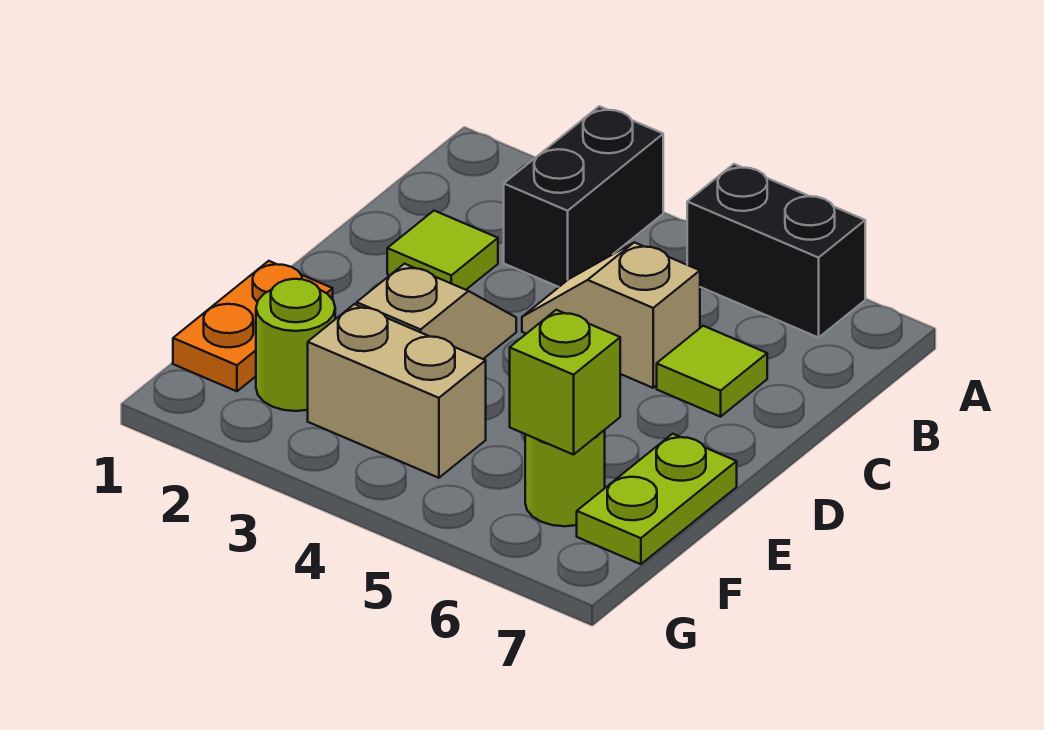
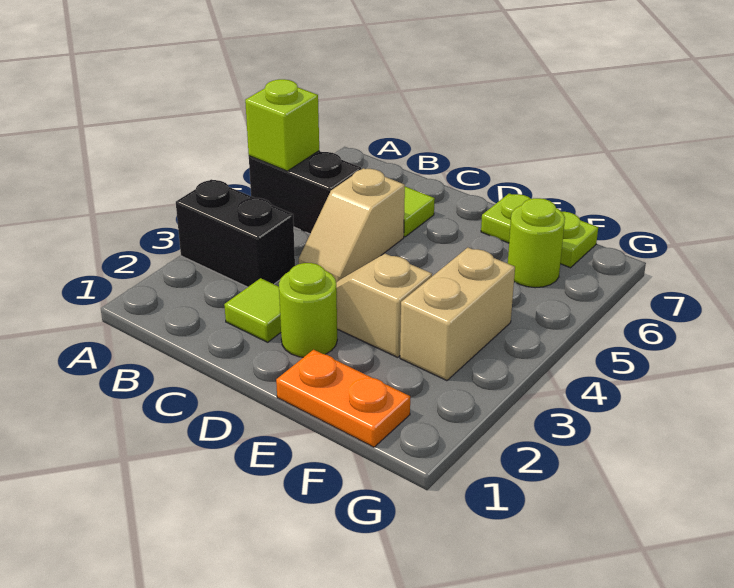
black 1x2 brick [687,164,865,338] -> black 1x2 brick turned to [249,151,361,234]
lime 1x1 round brick [256,279,335,411] -> lime 1x1 round brick moved to [279,263,337,357]
lime 1x1 brick [510,310,620,455] -> lime 1x1 brick moved to [245,79,319,171]

